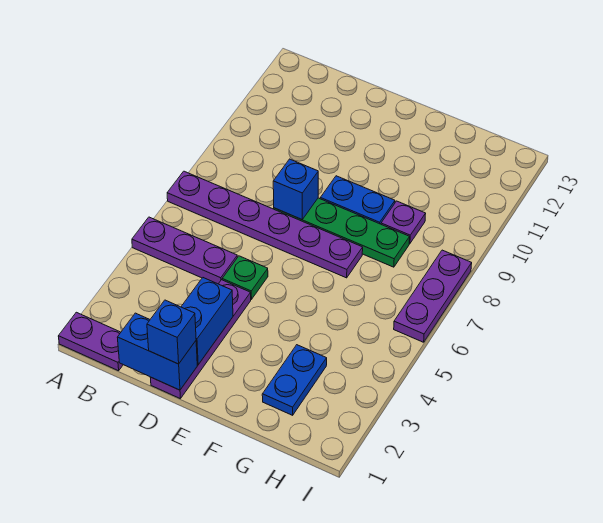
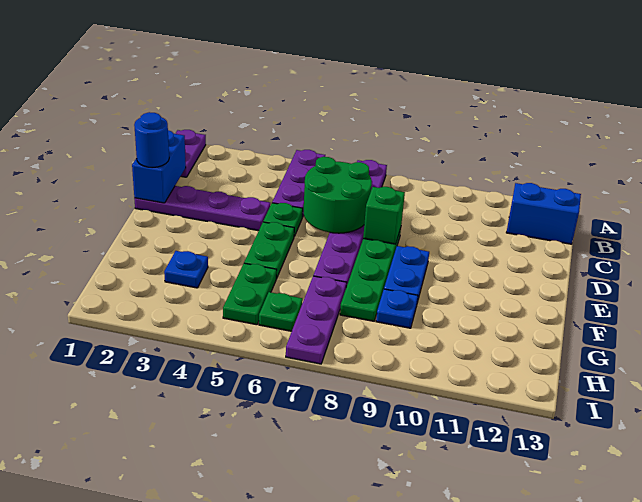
none -> green 2x2 round brick [304,157,372,233]
blue 1x1 brick [147,300,196,364] -> blue 1x1 round brick [134,112,169,168]
blue 1x2 brick [181,278,233,365] -> blue 1x2 brick moved to [506,183,581,244]
blue 1x1 brick [273,159,318,219] -> green 1x1 brick [363,187,405,244]
none -> green 1x2 plate [244,222,294,279]
blue 1x2 plate [262,345,327,415] -> blue 1x1 plate [164,251,208,288]
none -> green 1x2 plate [223,263,276,325]
purple 1x1 plate [381,201,426,244] -> blue 1x1 plate [376,289,418,328]
none -> green 1x1 plate [259,292,303,331]
purple 1x3 plate [394,250,472,342] -> purple 1x3 plate turned to [286,276,347,364]

